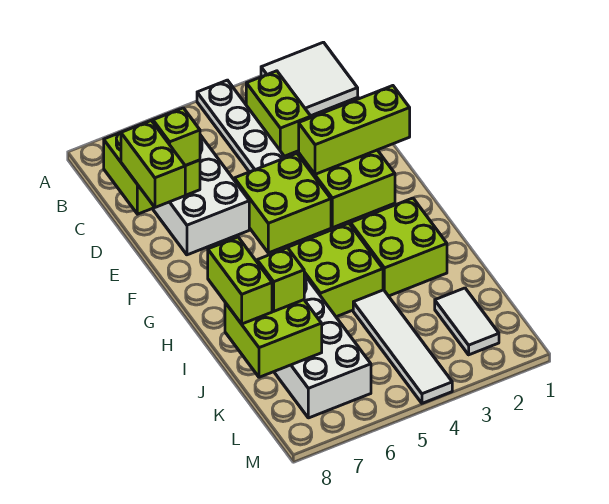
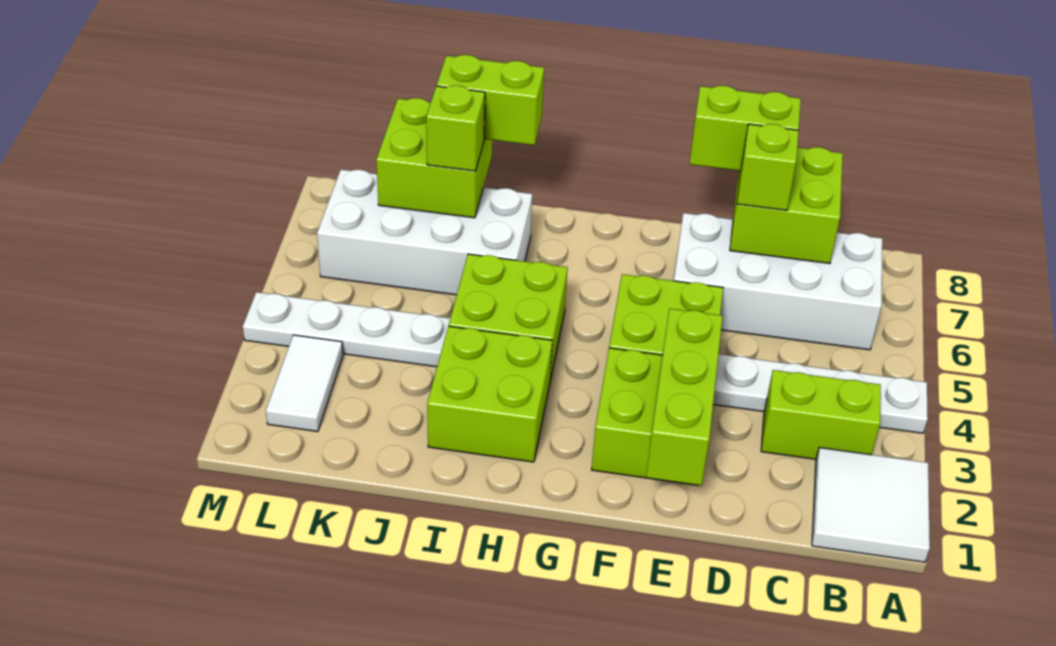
white 1x4 tile [353,290,452,403] -> white 1x4 plate [243,292,450,367]
white 1x2 tile [435,288,499,355] -> white 1x2 tile turned to [266,335,343,432]

